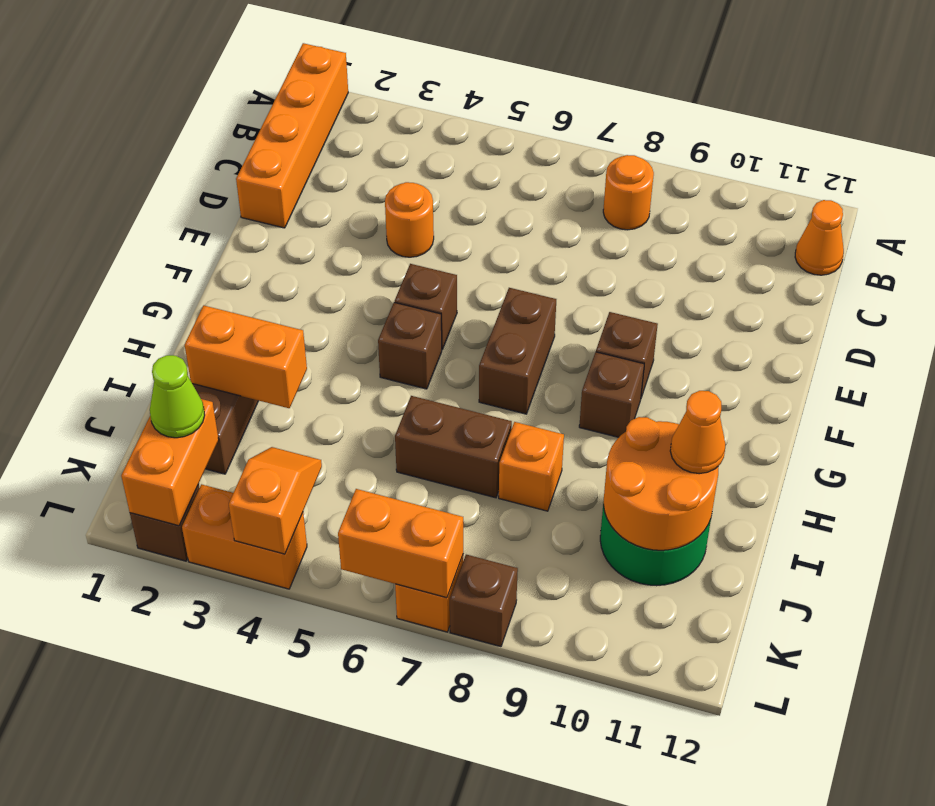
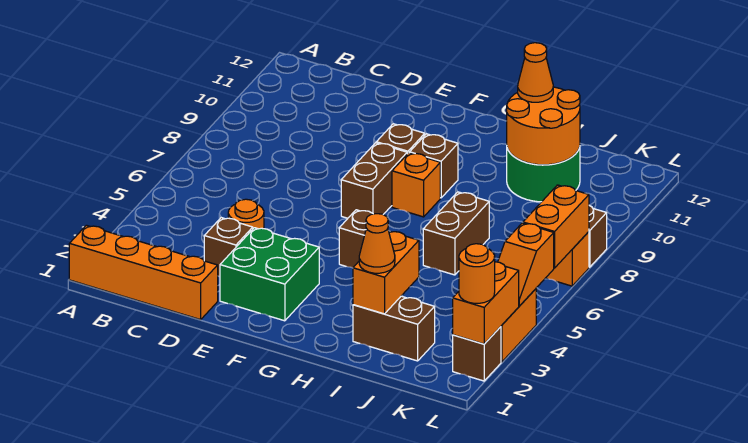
orange 1x1 round brick [603,155,654,230] -> orange 1x1 round brick moved to [459,244,495,303]
orange 1x1 cone [795,200,844,275] -> orange 1x1 cone moved to [359,214,395,273]
none -> green 2x2 brick [220,228,319,321]
brown 1x1 brick [395,264,457,349] -> brown 1x1 brick moved to [204,218,253,277]
brown 1x2 brick [479,288,556,414] -> brown 1x2 brick turned to [341,143,407,219]
orange 1x1 brick [499,422,564,511] -> orange 1x1 brick moved to [392,153,440,217]
orange 1x2 brick [121,399,219,526] -> orange 1x2 brick turned to [453,262,519,344]
lime 1x1 cone [150,355,205,438] -> none
orange 1x2 slope [229,447,322,554] -> orange 1x2 slope turned to [498,223,554,306]

